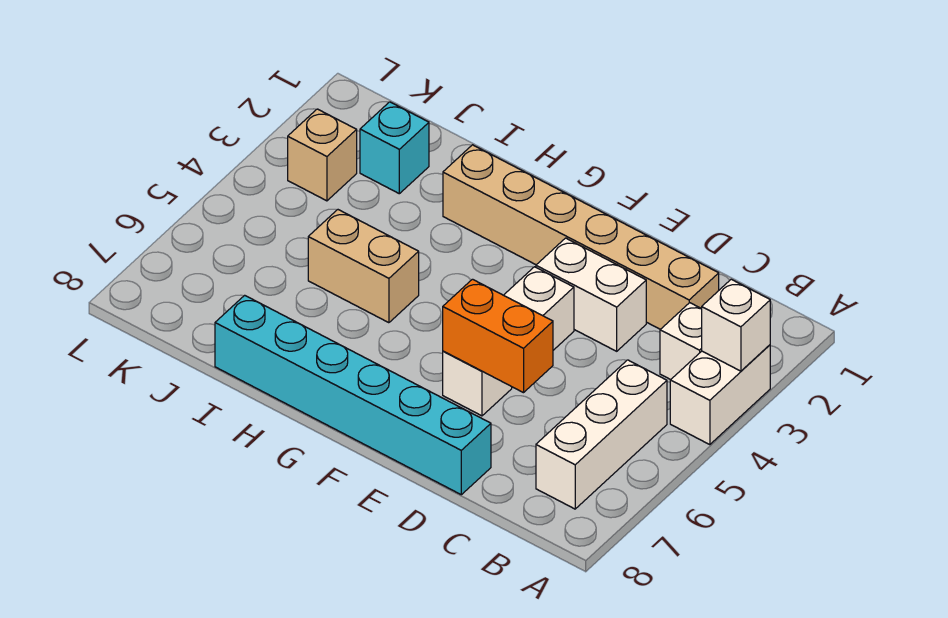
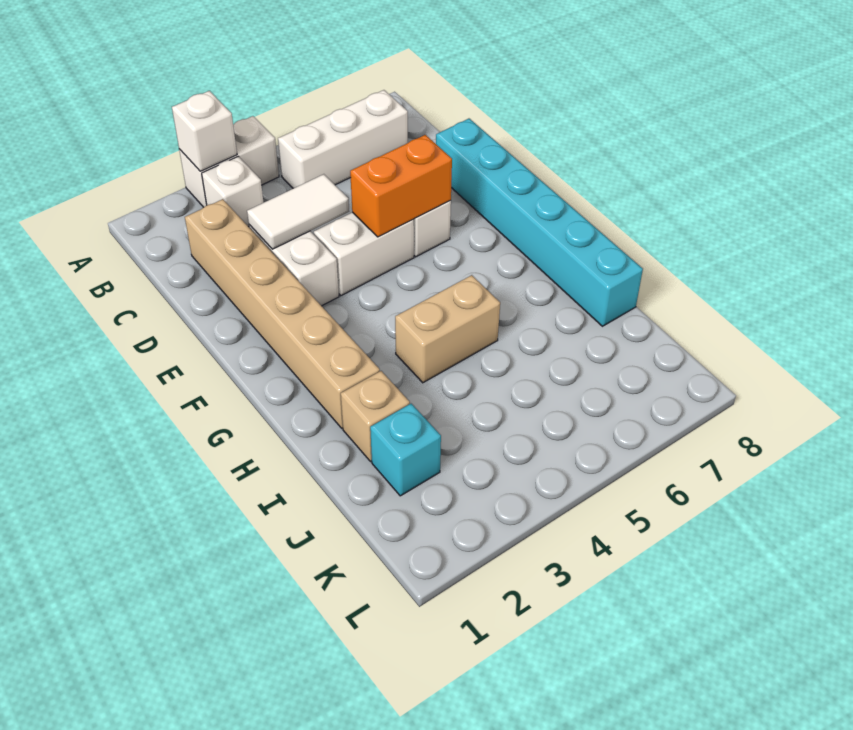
none -> white 1x2 tile [247,174,349,249]
orange 1x2 brick [443,279,553,393] -> orange 1x2 brick turned to [350,135,452,237]
tan 1x2 brick [308,210,419,323] -> tan 1x2 brick turned to [395,275,500,383]
tan 1x1 brick [288,109,357,201] -> tan 1x1 brick moved to [341,371,410,462]

